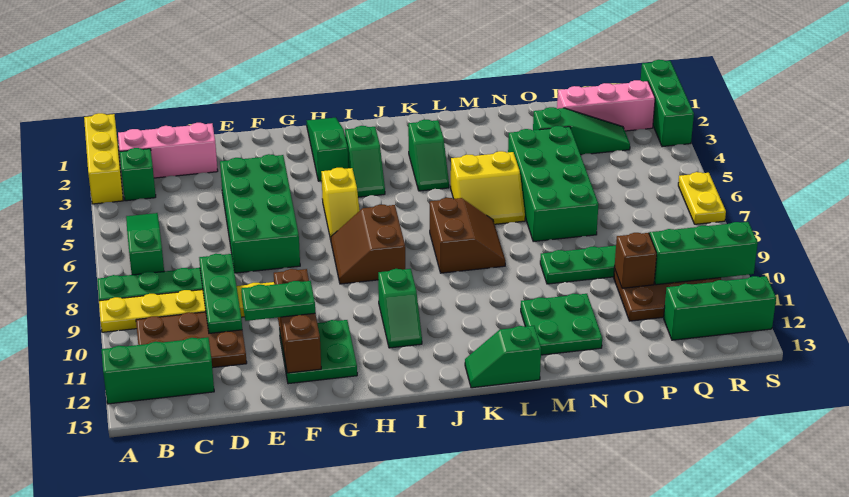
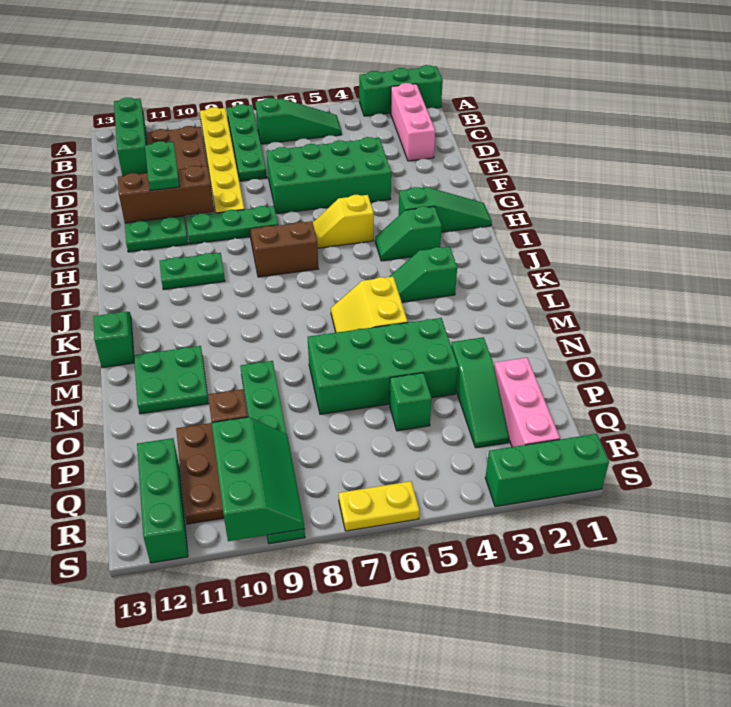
yellow 1x3 brick [84,113,123,204] -> green 1x3 brick [359,65,443,116]
green 1x1 brick [120,148,156,201] -> green 1x1 brick moved to [390,373,432,431]
green 1x3 plate [199,254,242,333] -> green 1x3 plate moved to [186,206,278,244]
green 1x2 slope [378,269,422,348] -> green 1x2 plate [160,253,225,290]
brown 2x2 slope [430,198,505,273] -> none

